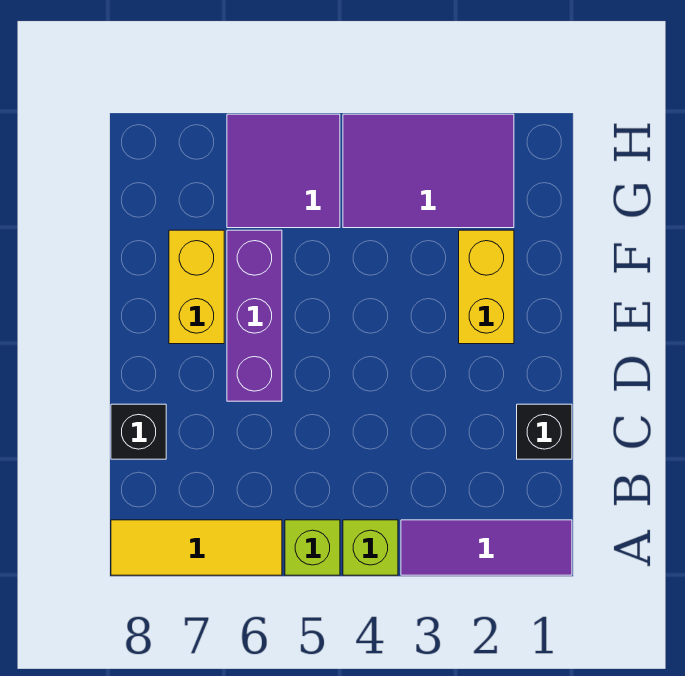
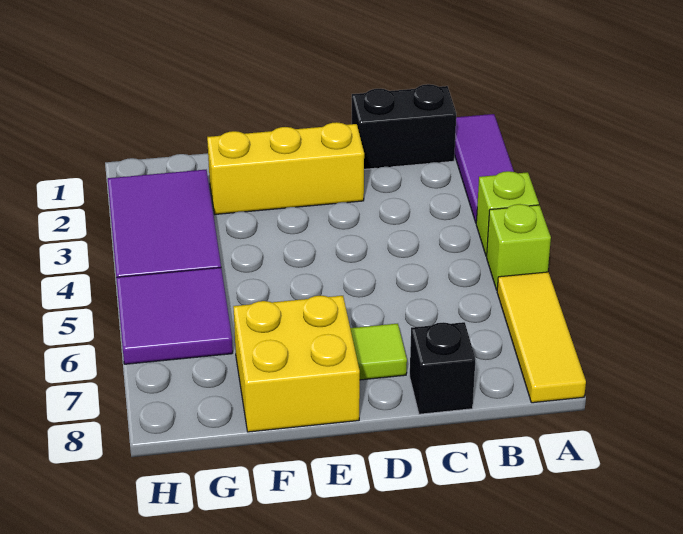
black 1x1 brick [517,404,572,459] -> black 1x2 brick [352,84,456,169]
purple 1x3 brick [227,230,282,401] -> none
none -> lime 1x1 tile [350,324,407,380]
yellow 1x2 brick [459,230,514,344] -> yellow 1x3 brick [207,122,364,214]
yellow 1x2 brick [169,230,224,344] -> yellow 2x2 brick [233,296,360,432]

